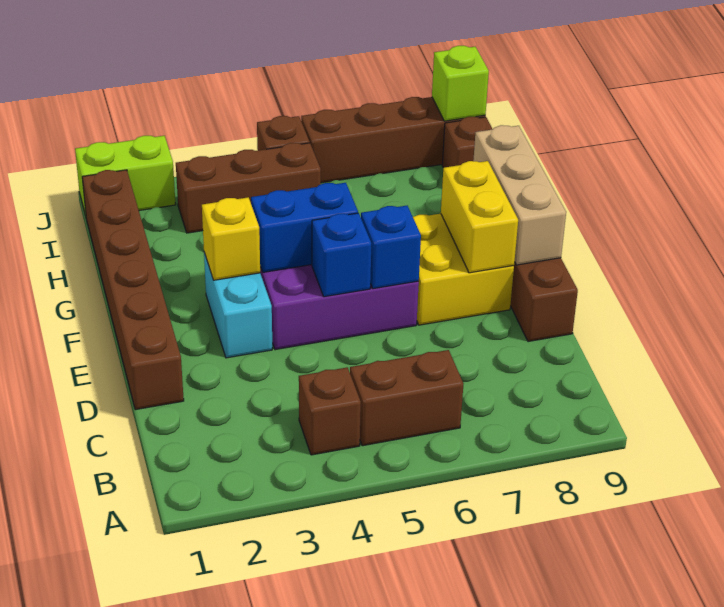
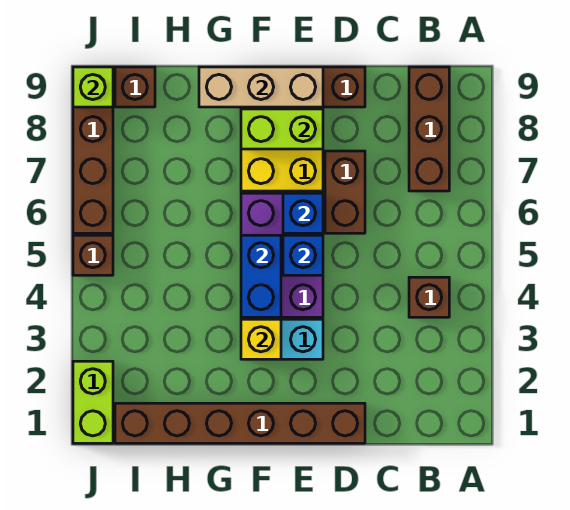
brown 1x2 brick [350,350,463,446] -> brown 1x2 brick moved to [325,151,365,233]
yellow 1x2 brick [441,161,518,273] -> lime 1x2 brick [241,109,323,149]
brown 1x3 brick [176,143,321,233] -> brown 1x3 brick moved to [409,67,449,191]

